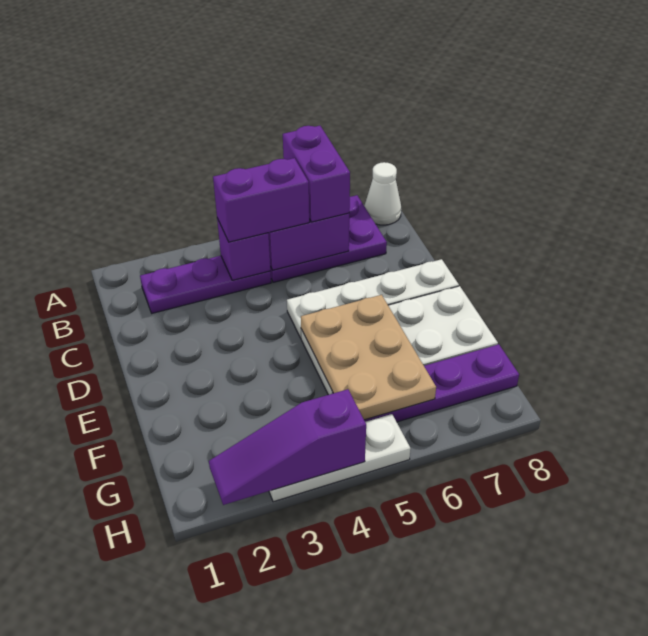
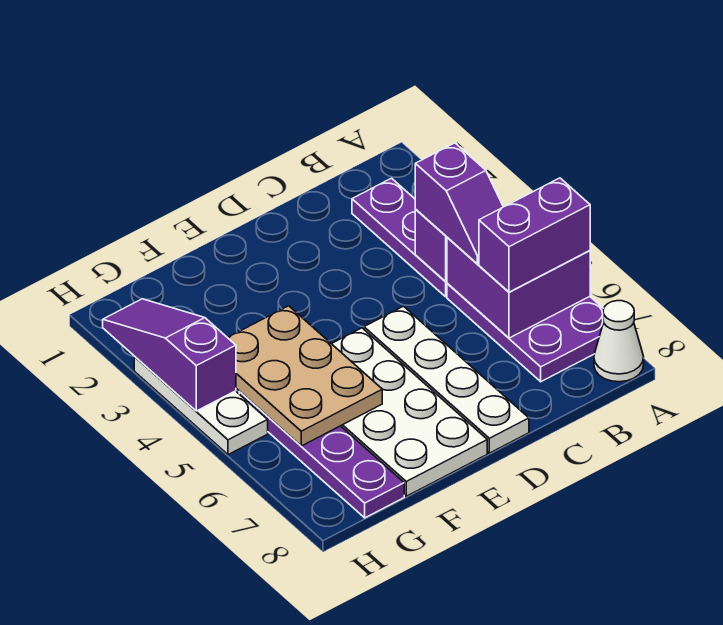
purple 1x2 brick [213,158,309,242] -> purple 1x2 slope [415,143,503,264]
tan 2x3 plate [301,295,436,420] -> tan 2x3 plate turned to [228,306,382,446]

